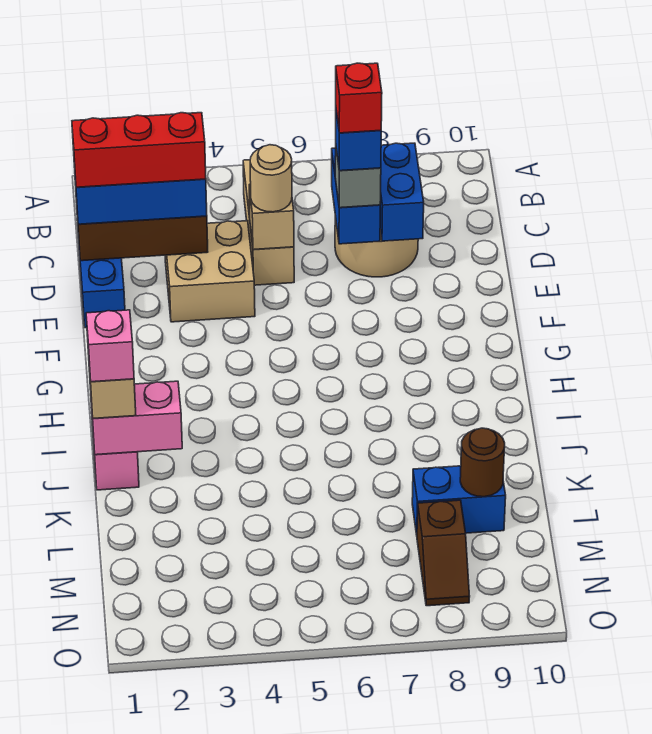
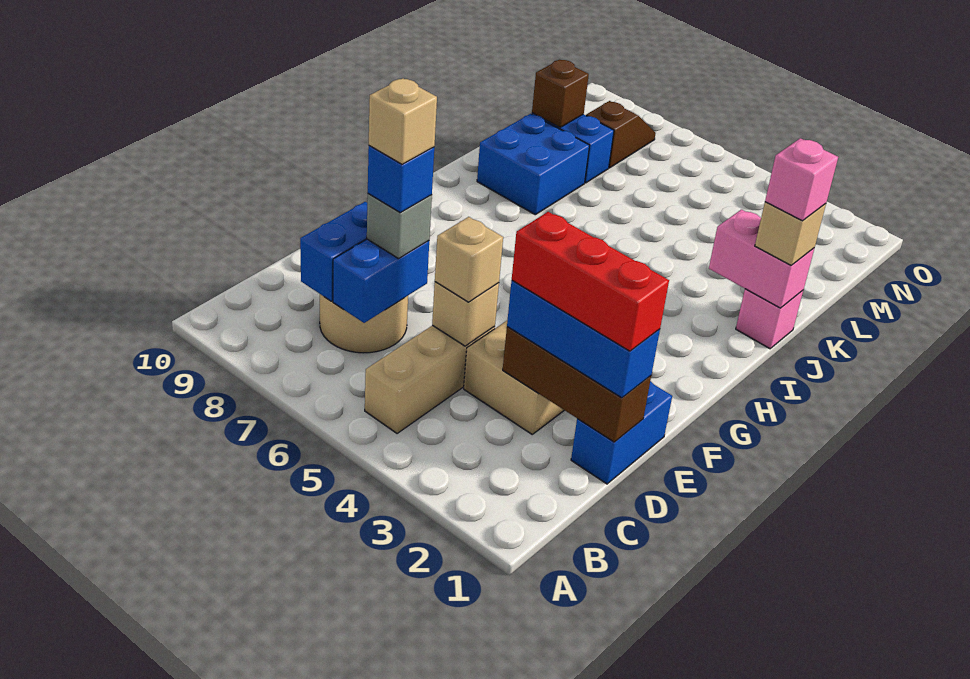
tan 1x1 round brick [250,145,292,212] -> tan 1x1 brick [435,217,503,302]
red 1x1 brick [336,63,382,133] -> tan 1x1 brick [369,78,437,164]
none -> blue 2x2 brick [477,114,590,215]
brown 1x1 round brick [460,428,505,497] -> brown 1x1 brick [532,60,589,127]

